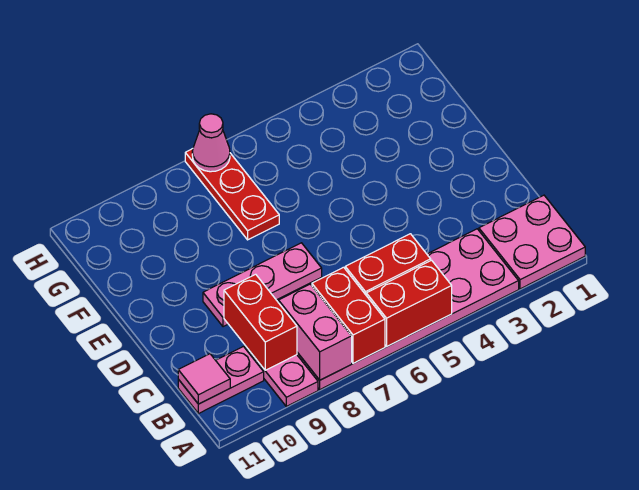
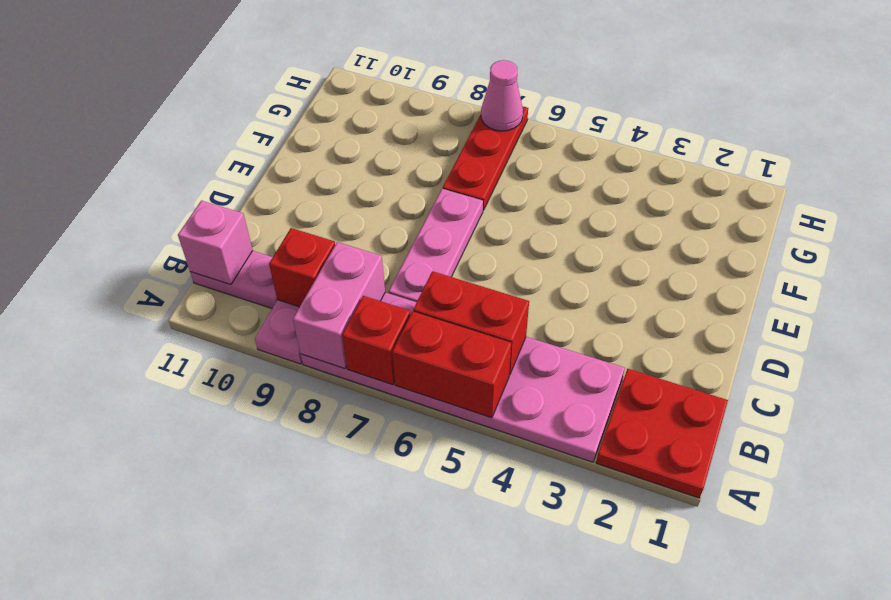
pink 2x2 plate [479,195,585,289] -> red 2x2 plate [596,369,728,498]
red 1x2 brick [312,267,385,363] -> red 1x1 brick [342,296,410,385]
red 1x2 brick [224,274,297,370] -> red 1x1 brick [269,228,335,307]
pink 1x1 tile [178,354,230,404] -> pink 1x1 brick [178,201,253,285]
pink 1x3 plate [203,243,322,327] -> pink 1x3 plate turned to [388,189,483,302]

